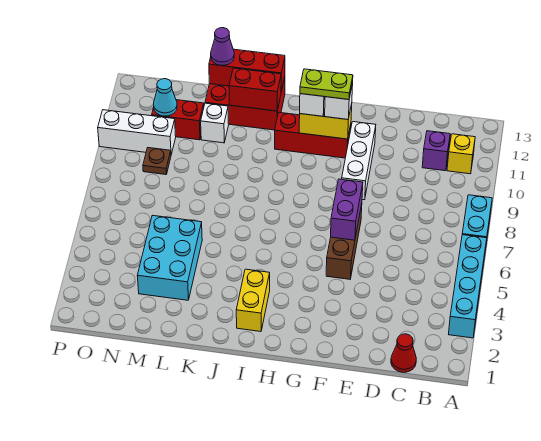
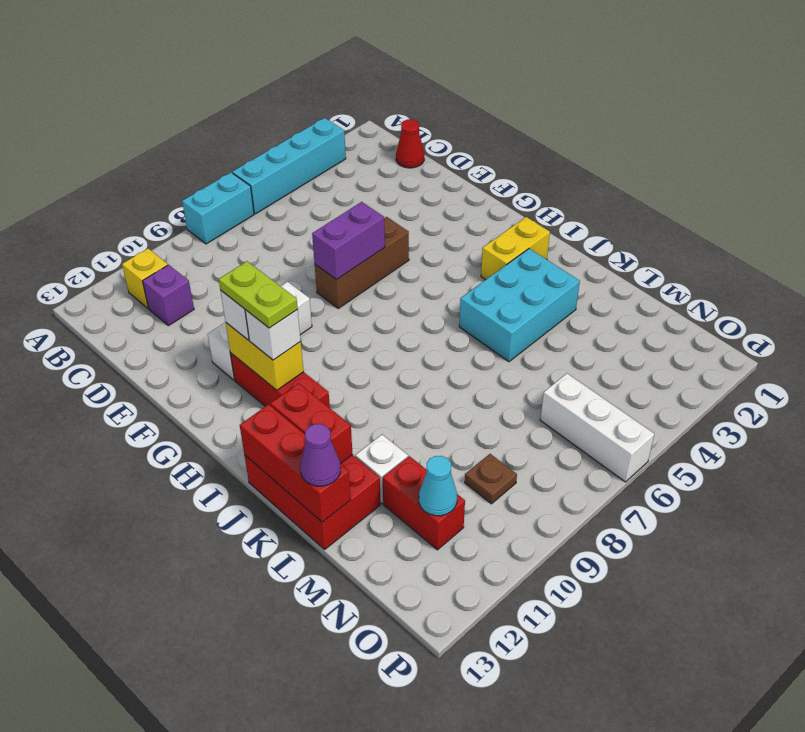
cyan 2x3 brick [137,215,202,300] -> cyan 2x3 brick moved to [459,249,580,362]
white 1x3 brick [98,110,176,154] -> white 1x3 brick moved to [540,373,654,482]

